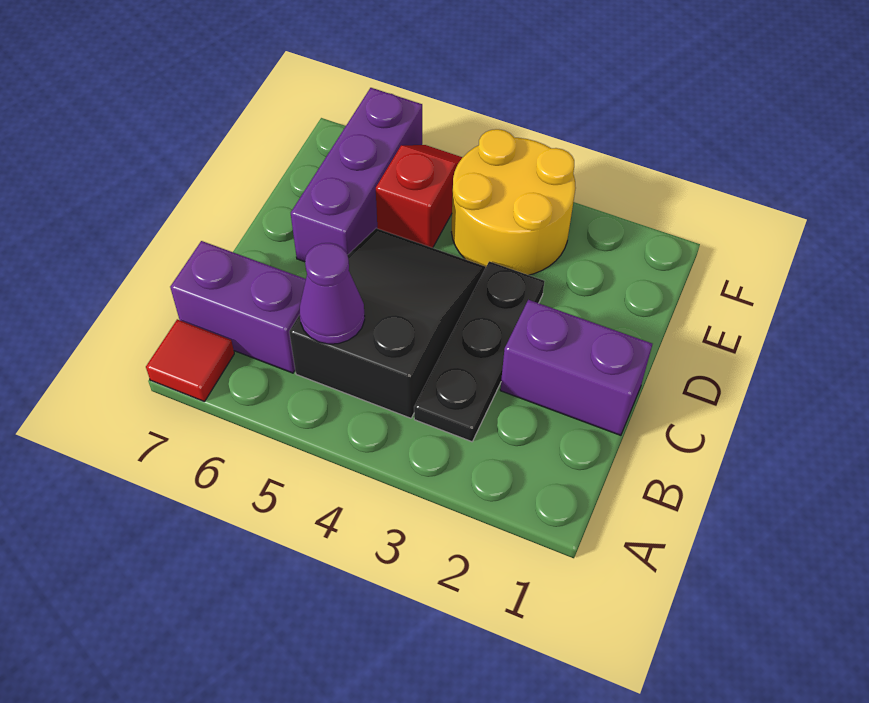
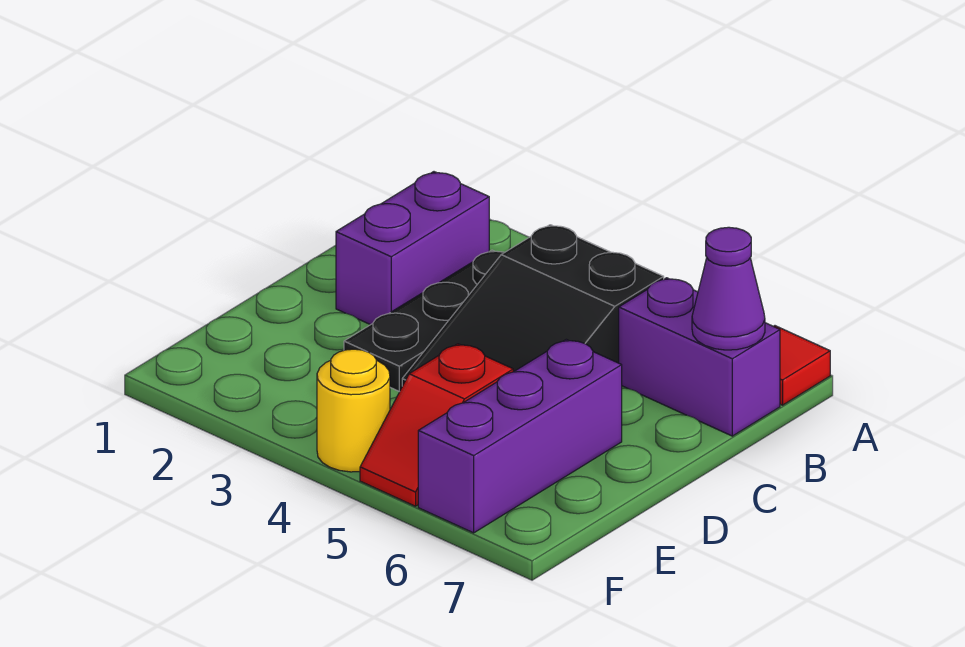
purple 1x1 cone [300,243,365,344] -> purple 1x1 cone moved to [692,227,765,350]
purple 1x2 brick [500,300,652,435] -> purple 1x2 brick turned to [336,172,489,325]
yellow 2x2 round brick [451,129,576,275] -> yellow 1x1 round brick [317,349,390,472]

